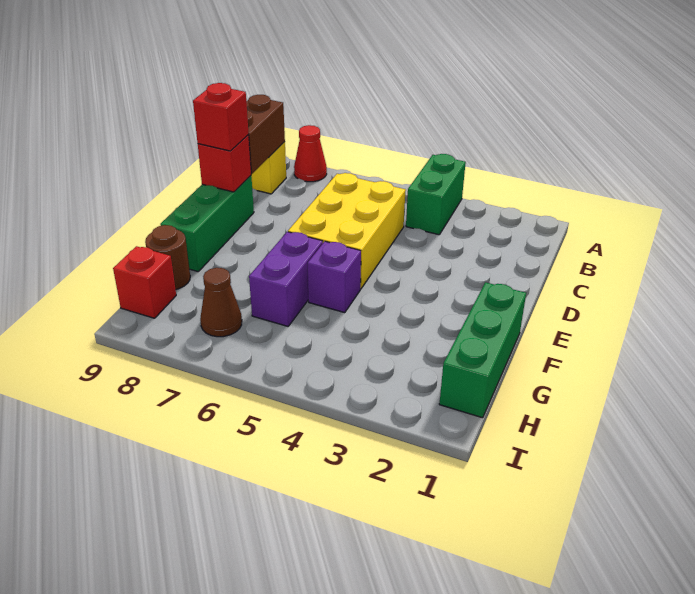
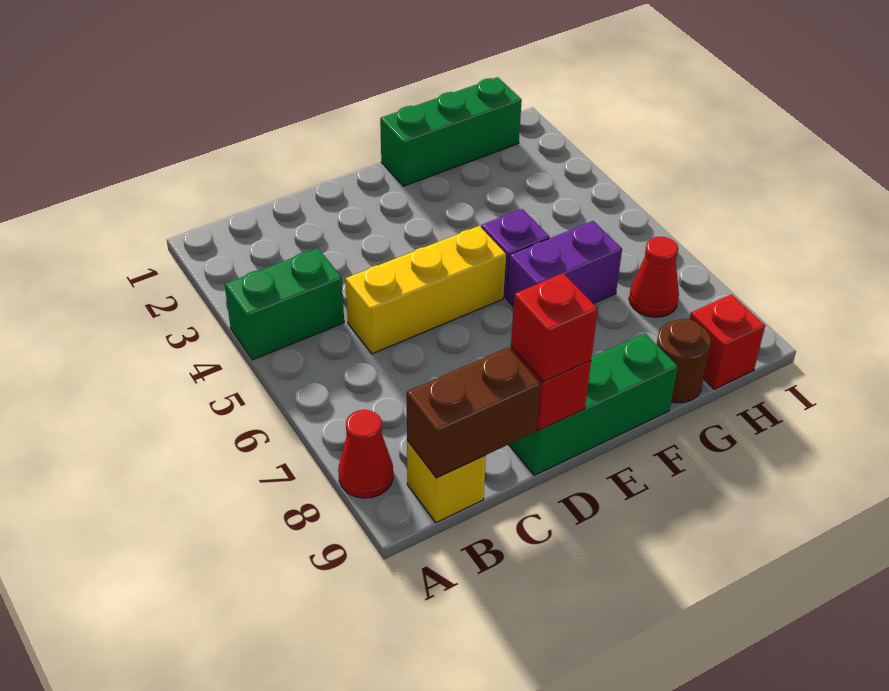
yellow 2x3 brick [288,173,406,289] -> yellow 1x3 brick [345,226,506,354]
brown 1x1 cone [200,268,242,337] -> red 1x1 cone [629,237,679,317]

